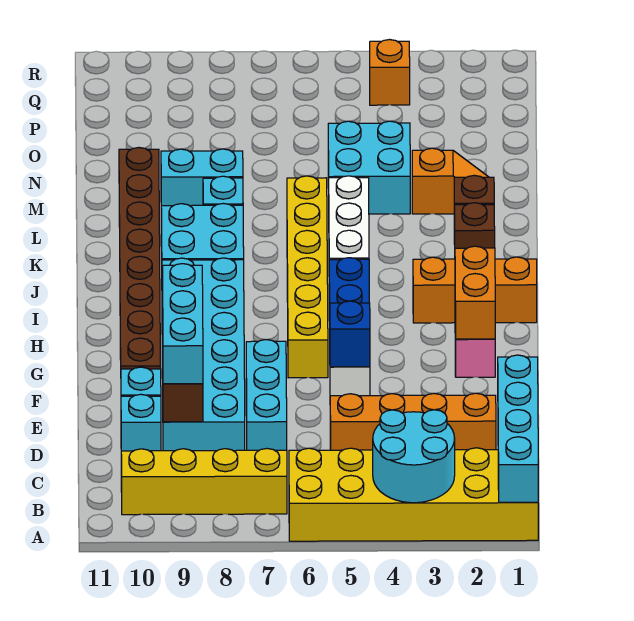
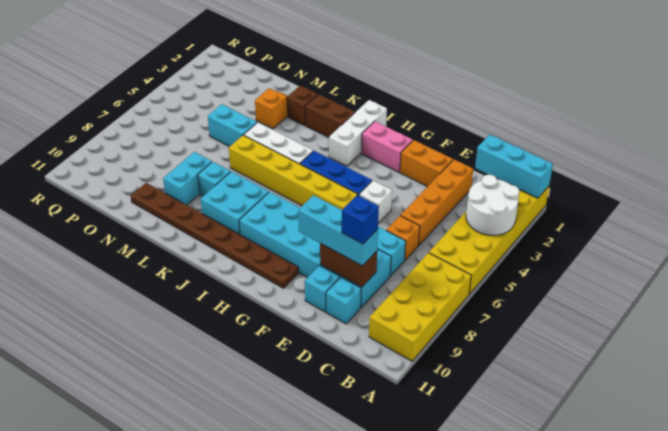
cyan 1x4 brick [498,355,538,502] -> cyan 1x3 brick [475,135,553,198]
cyan 2x2 round brick [373,410,455,503] -> white 2x2 round brick [466,175,519,235]
yellow 1x4 brick [121,449,287,515] -> yellow 2x4 brick [369,253,471,361]
blue 1x1 brick [330,301,370,367] -> blue 1x1 brick moved to [342,195,379,244]
orange 1x2 brick [455,246,495,339] -> orange 1x2 brick moved to [400,140,453,187]
orange 1x3 brick [413,257,537,323] -> white 1x3 brick [329,100,387,166]
brown 1x1 brick [454,203,495,248] -> brown 1x2 brick [305,94,355,137]
cyan 2x2 brick [328,121,410,214] -> cyan 1x2 brick [208,104,257,147]
orange 1x1 brick [370,40,410,105] -> orange 1x1 brick moved to [386,216,420,260]

